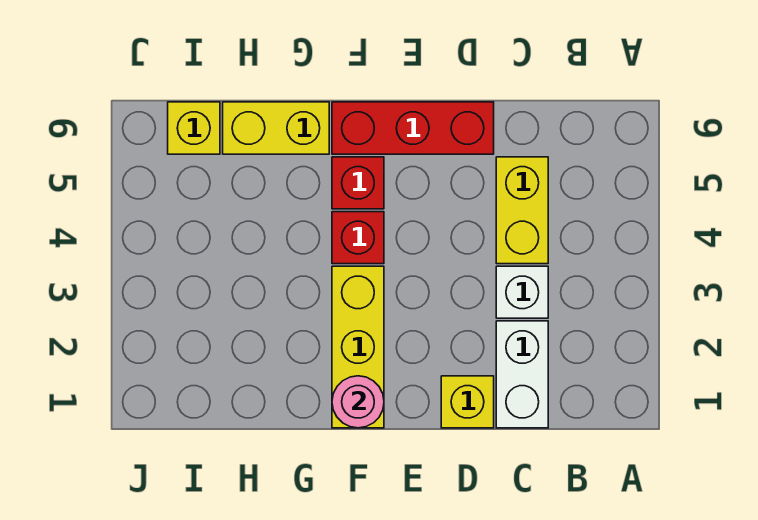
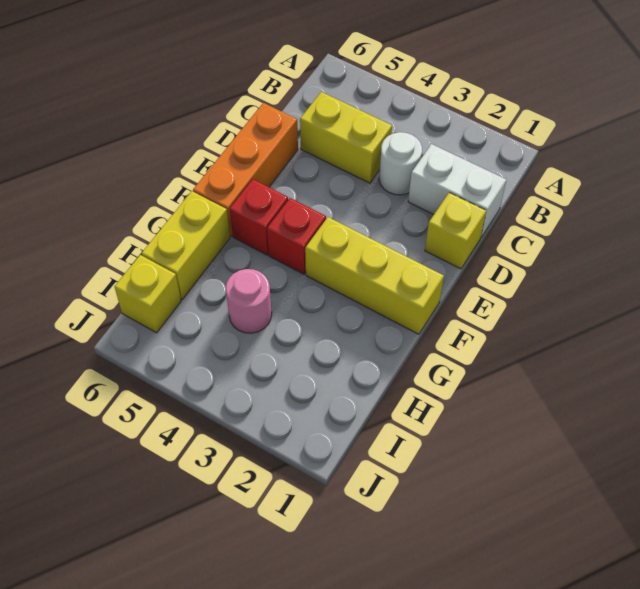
white 1x1 brick [496,266,548,318] -> white 1x1 round brick [379,132,422,195]
red 1x3 brick [332,102,494,154] -> orange 1x3 brick [193,103,298,236]
pink 1x1 round brick [332,376,384,428] -> pink 1x1 round brick moved to [226,269,272,333]

